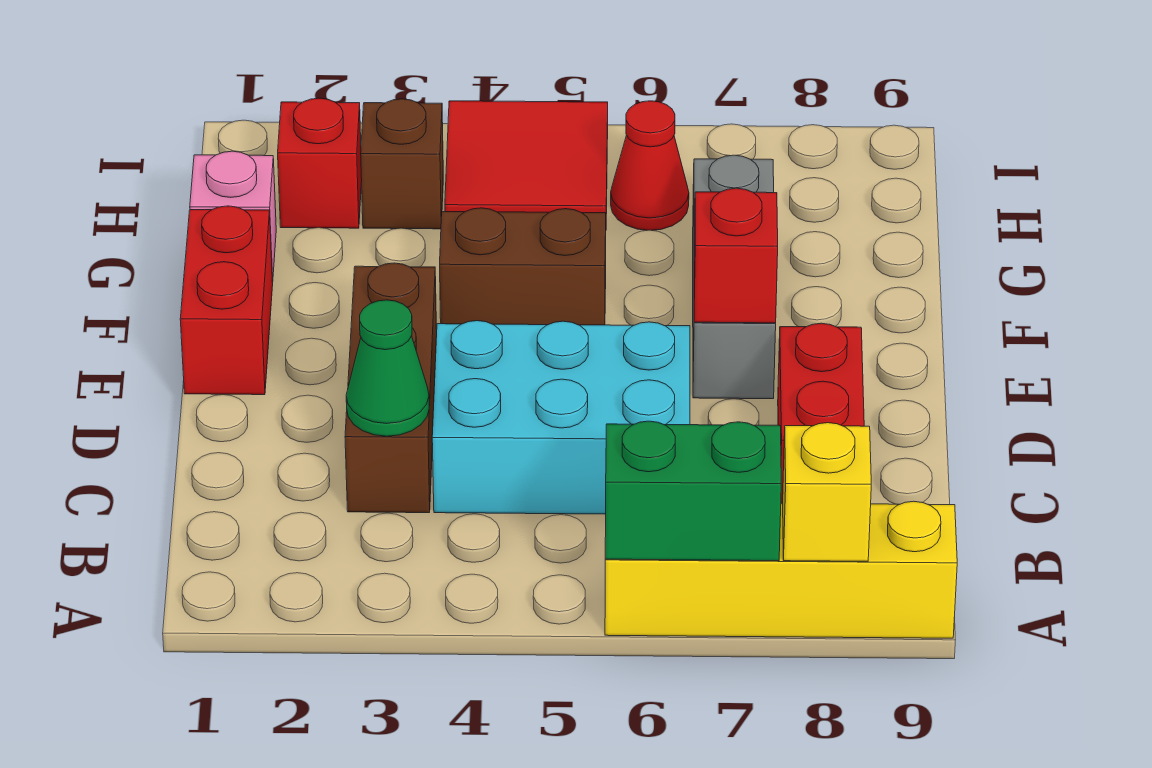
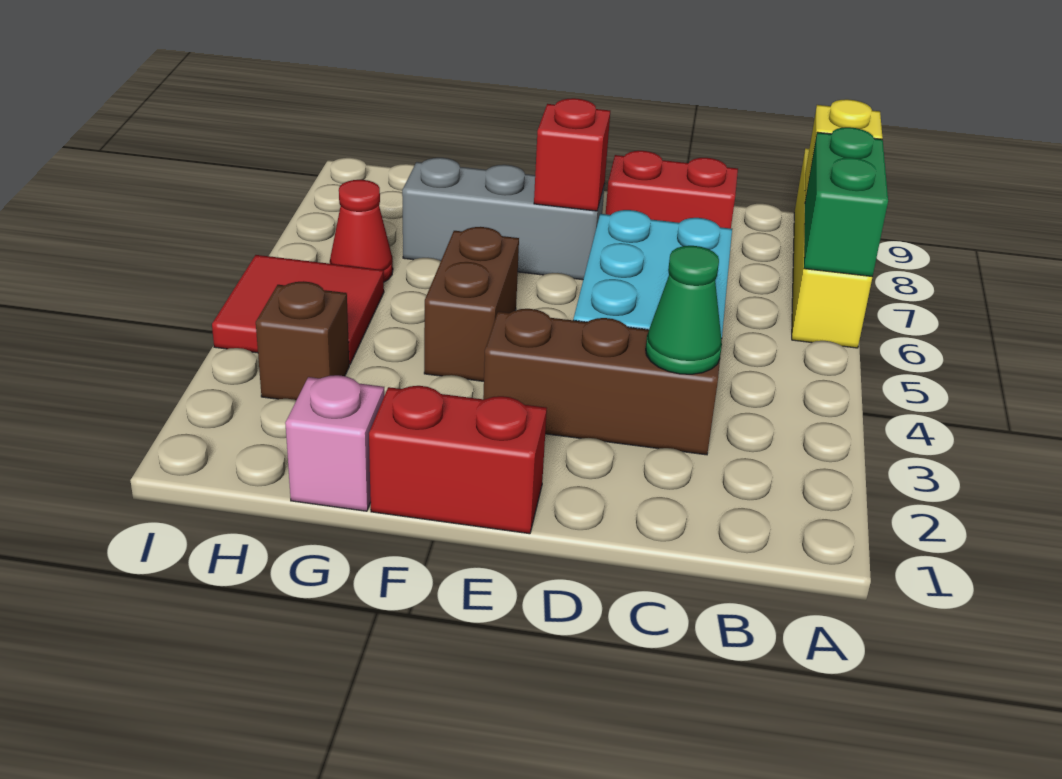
red 1x1 brick [278,98,362,228] -> none

